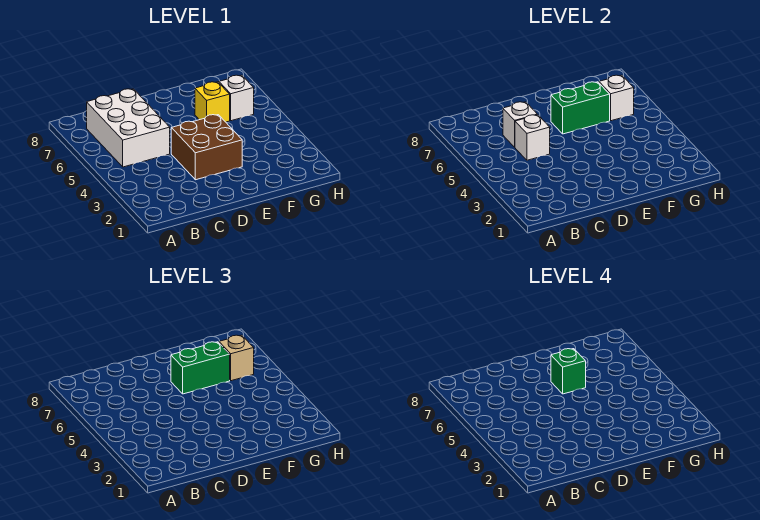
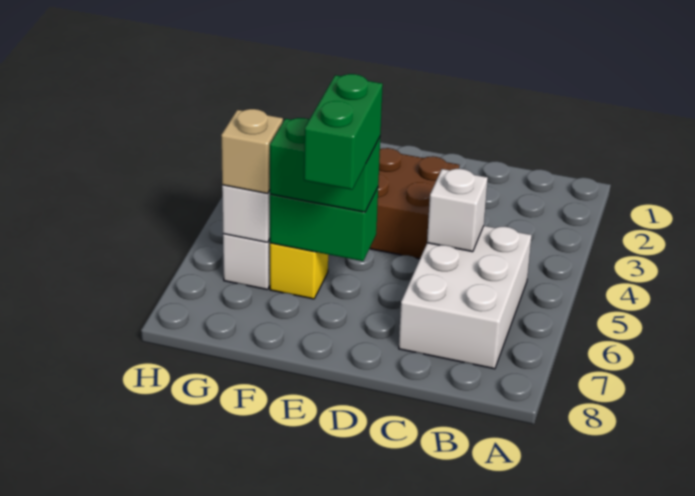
white 1x1 brick [503,102,537,147] -> none
green 1x1 brick [551,349,586,394] -> green 1x2 brick [304,74,383,190]

